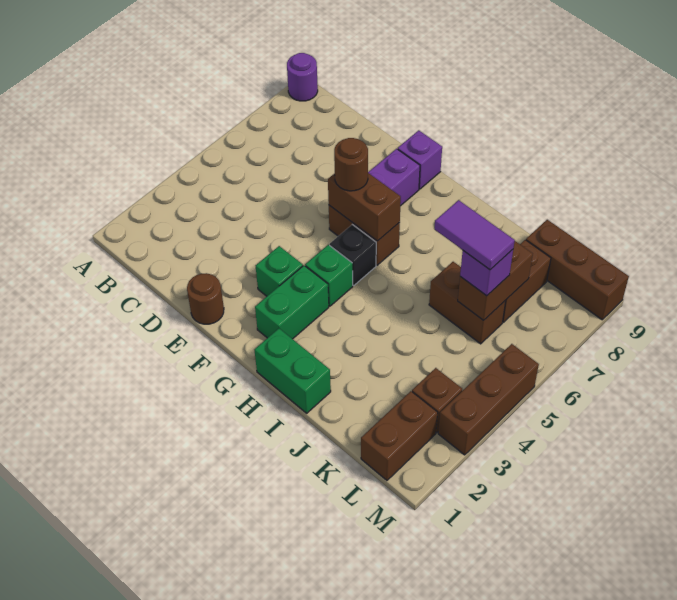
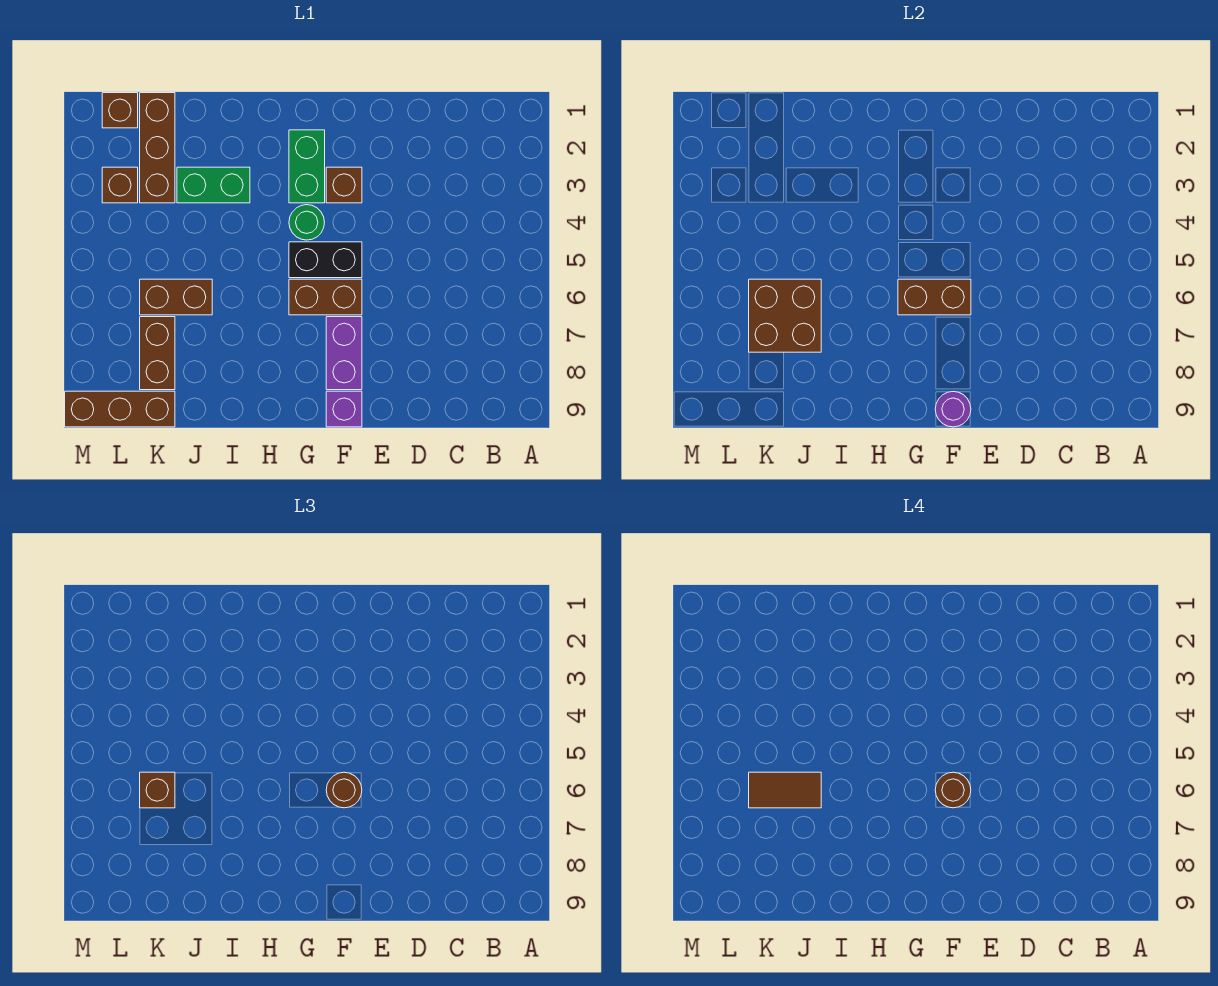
purple 1x1 round brick [287,53,318,101] -> purple 1x1 round brick moved to [935,392,971,427]
brown 1x1 round brick [187,273,224,324] -> brown 1x1 round brick moved to [935,772,971,808]
green 1x1 brick [256,246,303,296] -> brown 1x1 brick [326,167,362,203]
green 1x1 brick [305,245,353,306] -> green 1x1 round brick [289,205,325,240]
black 1x1 brick [330,225,376,285] -> black 1x2 brick [289,242,362,278]
green 1x2 brick [255,329,331,413] -> green 1x2 brick moved to [177,167,250,203]
purple 1x2 tile [434,200,515,270] -> brown 1x2 tile [749,772,821,808]
brown 1x2 brick [458,241,533,320] -> brown 2x2 brick [749,279,821,352]
purple 1x1 brick [460,250,513,296] -> brown 1x1 brick [140,772,175,808]
brown 1x2 brick [361,391,438,480] -> brown 1x1 brick [102,93,138,128]
brown 1x3 brick [438,344,539,455] -> brown 1x3 brick moved to [140,93,175,203]

